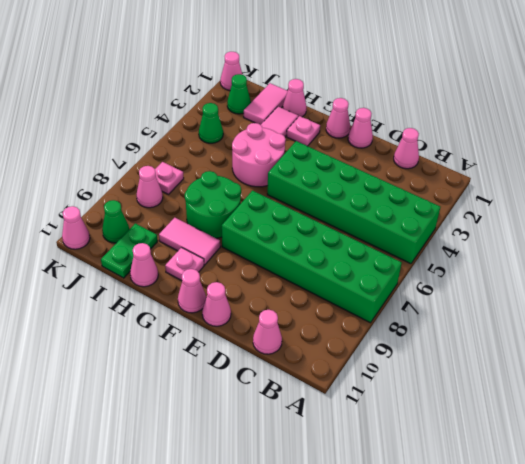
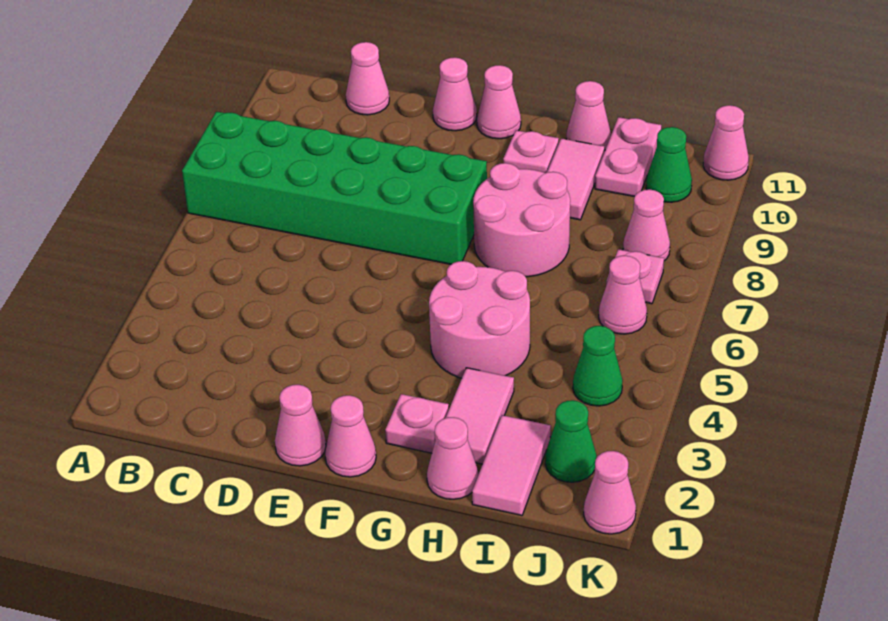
green 2x6 brick [267,141,440,264] -> none
pink 1x1 cone [394,128,419,169] -> pink 1x1 cone moved to [599,256,647,334]
green 2x2 round brick [185,171,241,238] -> pink 2x2 round brick [473,163,570,277]
pink 1x2 tile [159,218,220,265] -> pink 1x2 tile turned to [547,138,604,220]
green 1x2 plate [101,223,158,278] -> pink 1x2 plate [595,117,661,196]

